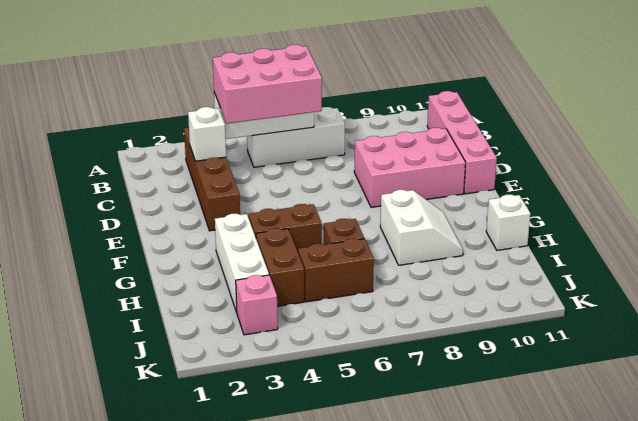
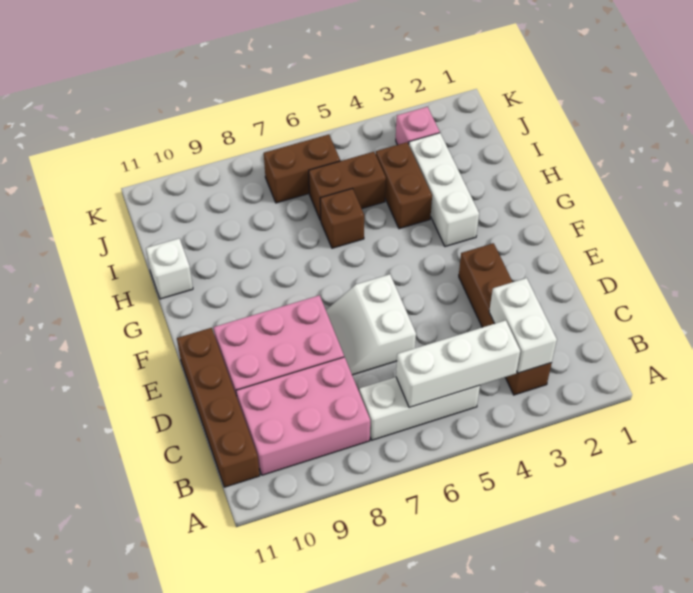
pink 2x3 brick [213,45,322,124] -> pink 2x3 brick moved to [236,357,370,475]
pink 1x4 brick [427,91,497,194] -> brown 1x4 brick [177,328,260,487]
white 1x1 brick [188,107,226,161] -> white 1x2 brick [489,278,557,373]
brown 1x2 brick [249,204,322,252] -> brown 1x2 brick moved to [264,135,340,203]
white 2x2 slope [380,190,463,265] -> white 2x2 slope moved to [326,274,416,375]

